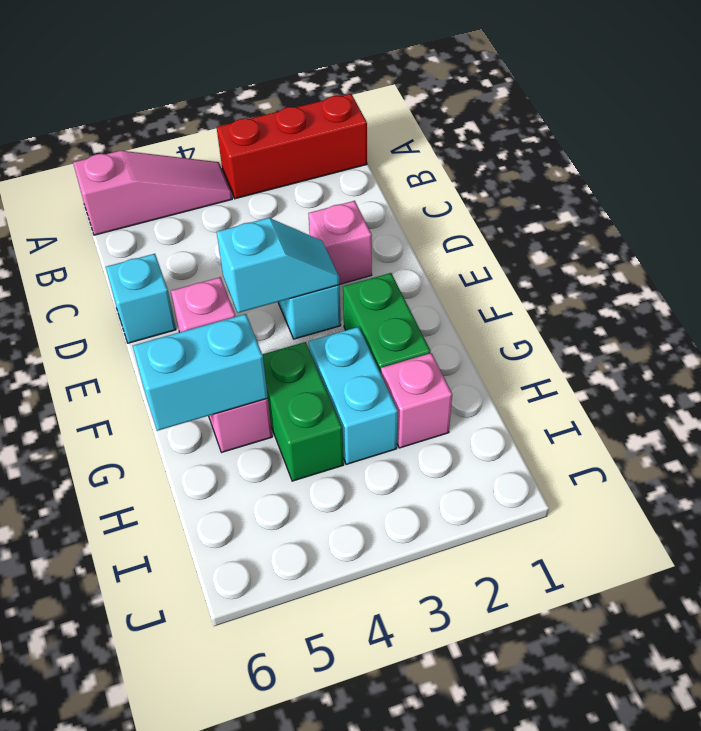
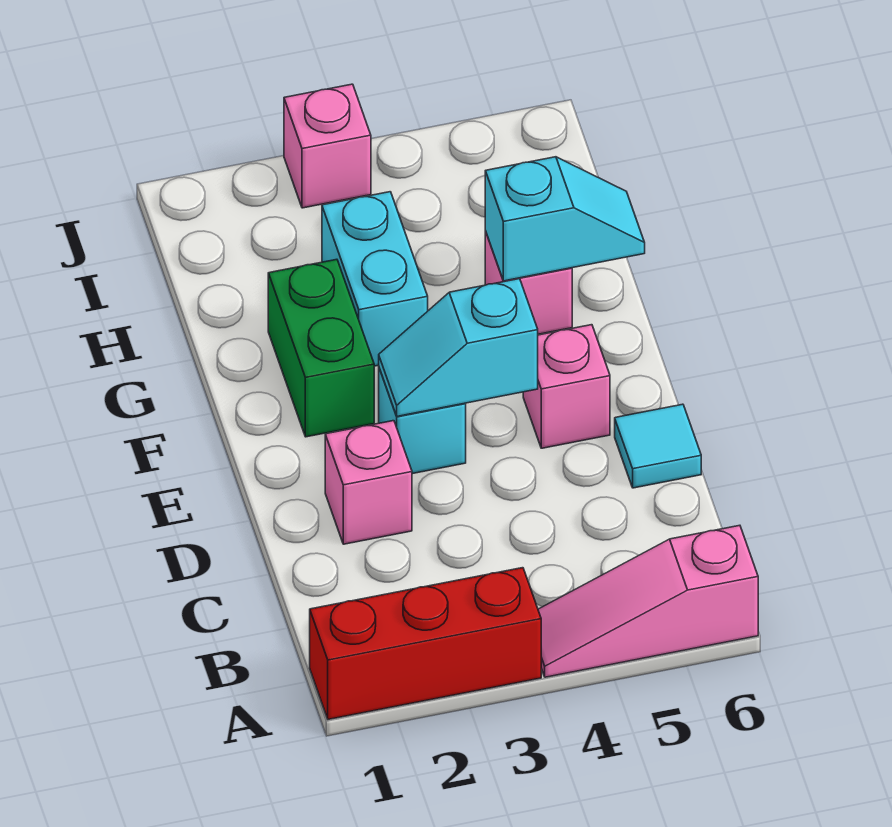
cyan 1x1 brick [106,254,176,343] -> cyan 1x1 tile [615,404,701,488]
green 1x2 brick [262,342,344,481] -> none
cyan 1x2 brick [133,314,268,431] -> cyan 1x2 slope [485,157,645,281]
pink 1x1 brick [381,353,452,448] -> pink 1x1 brick moved to [284,84,371,208]

